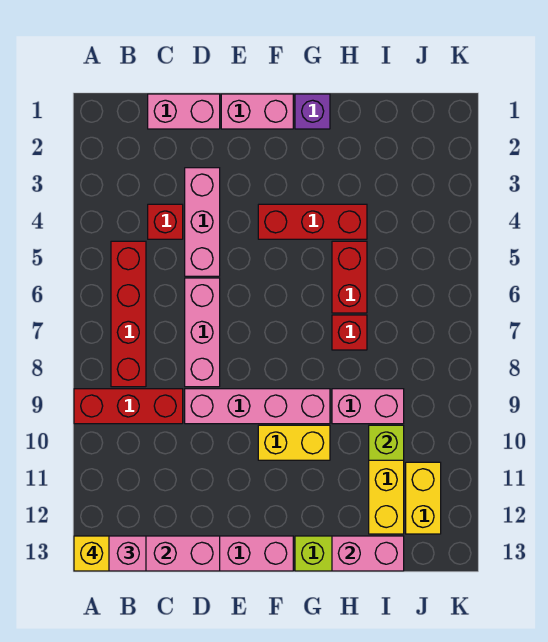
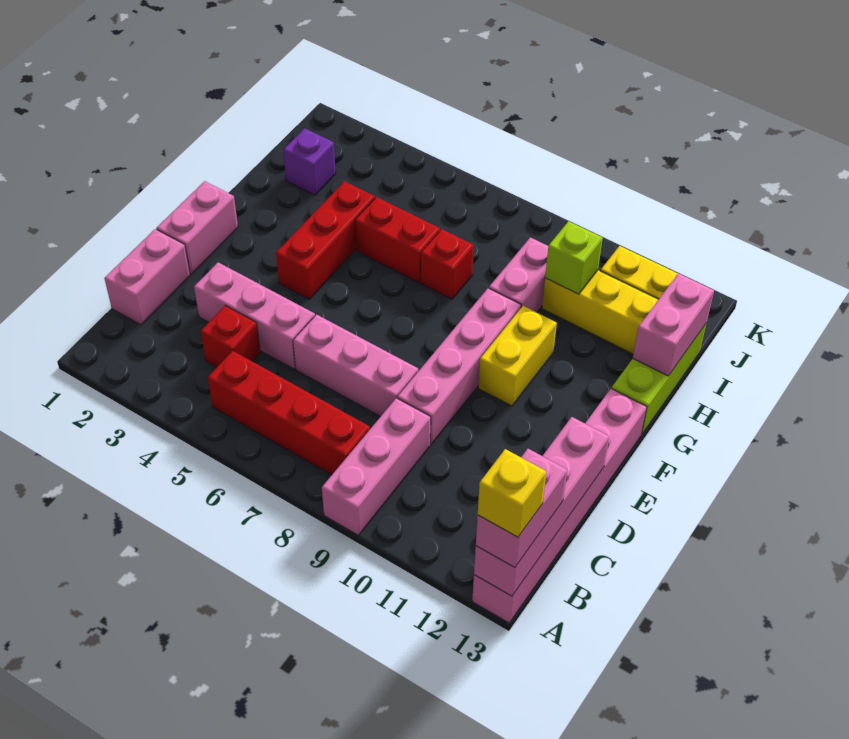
red 1x3 brick [74,389,183,424] -> pink 1x3 brick [322,398,431,535]
purple 1x1 brick [295,94,330,129] -> purple 1x1 brick moved to [283,128,336,195]

